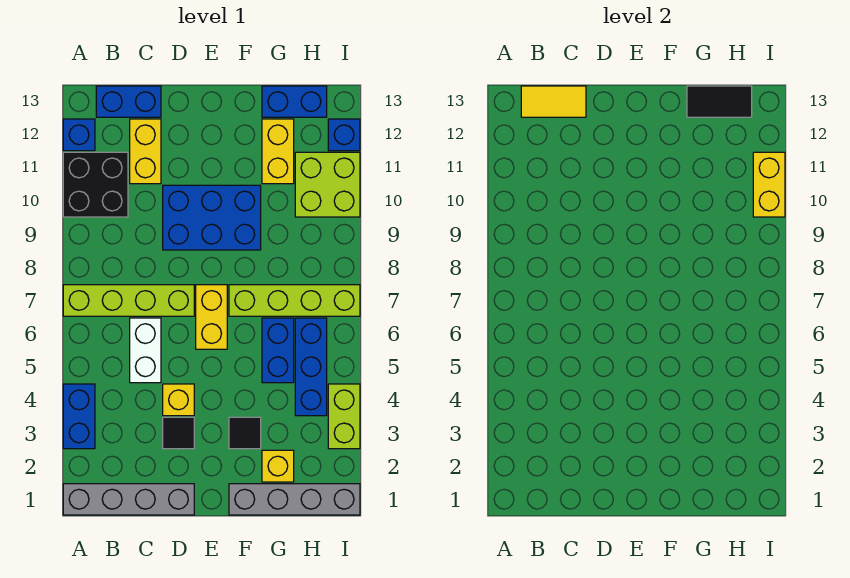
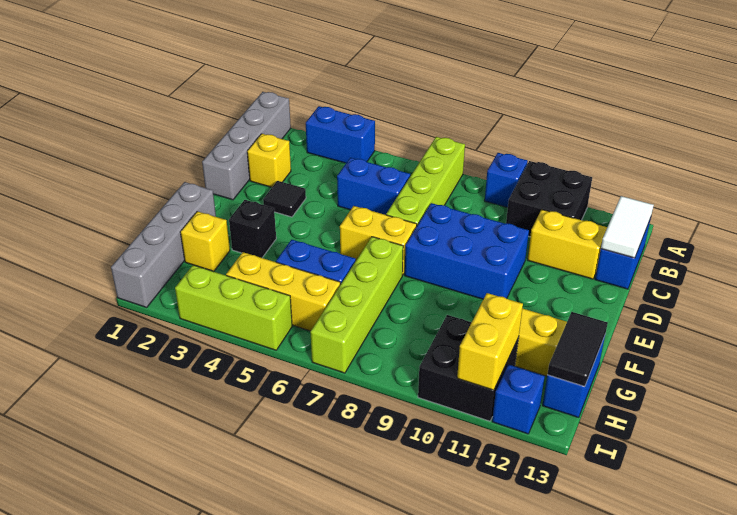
blue 1x1 brick [63,119,95,151] -> blue 1x1 brick moved to [485,153,528,207]
yellow 1x2 tile [521,86,586,117] -> white 1x2 tile [601,196,654,258]
white 1x2 brick [130,318,161,383] -> blue 1x2 brick [337,158,410,215]
yellow 1x1 brick [163,384,194,416] -> yellow 1x1 brick moved to [247,134,291,187]
blue 2x3 brick [163,185,261,250] -> blue 2x3 brick turned to [405,203,529,299]
black 1x1 tile [229,417,261,449] -> black 1x1 brick [229,200,276,258]
blue 1x3 brick [295,318,327,416] -> yellow 1x3 brick [226,252,340,331]
lime 2x2 brick [295,152,360,217] -> black 2x2 brick [418,315,519,421]
lime 1x2 brick [328,384,360,449] -> lime 1x3 brick [175,265,292,350]
yellow 1x2 brick [753,152,785,217] -> yellow 1x2 brick turned to [457,293,523,390]

